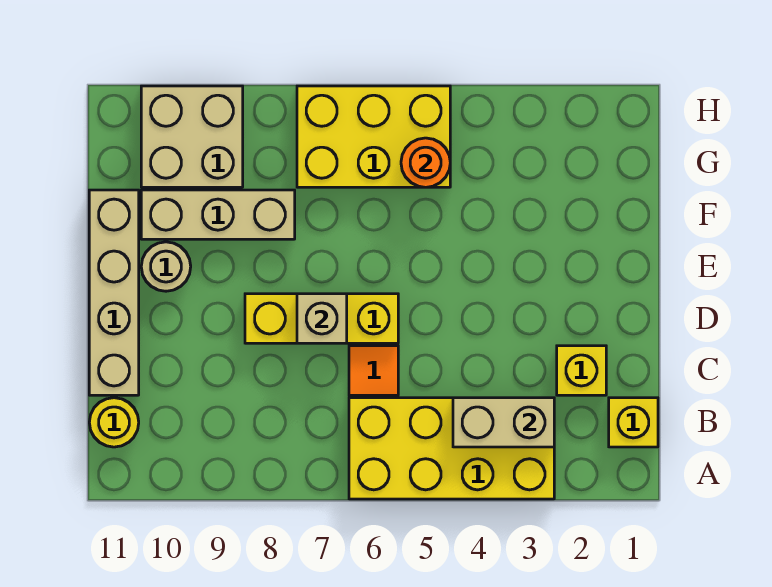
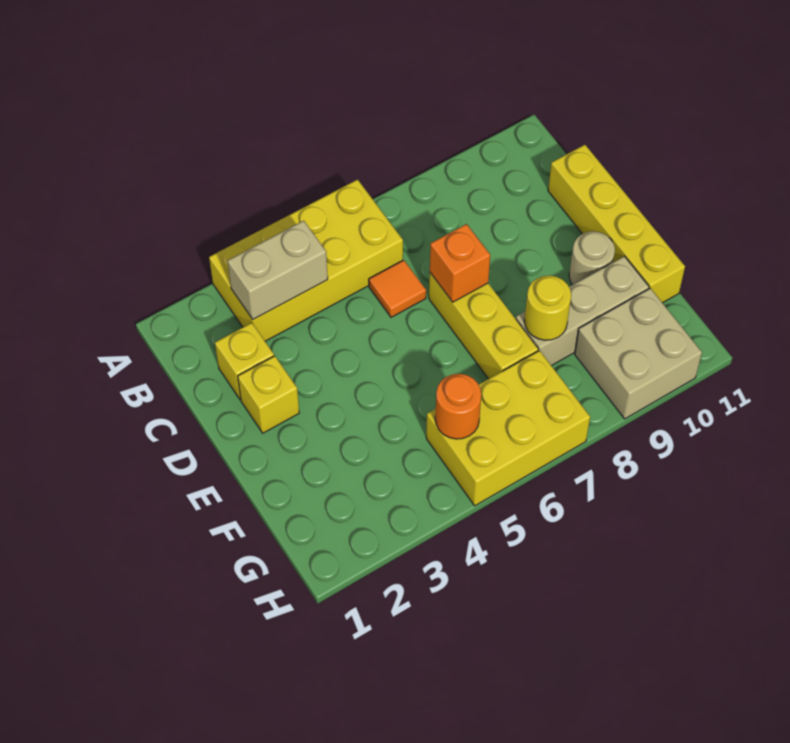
yellow 1x1 brick [609,398,658,447] -> yellow 1x1 brick moved to [238,356,299,433]
yellow 1x1 round brick [89,398,139,447] -> yellow 1x1 round brick moved to [525,276,571,340]
tan 1x4 brick [89,190,139,395] -> yellow 1x4 brick [548,145,685,303]
yellow 1x3 brick [245,294,398,343] -> yellow 1x3 brick turned to [429,273,538,379]
tan 1x1 brick [297,294,347,343] -> orange 1x1 brick [430,224,490,302]

